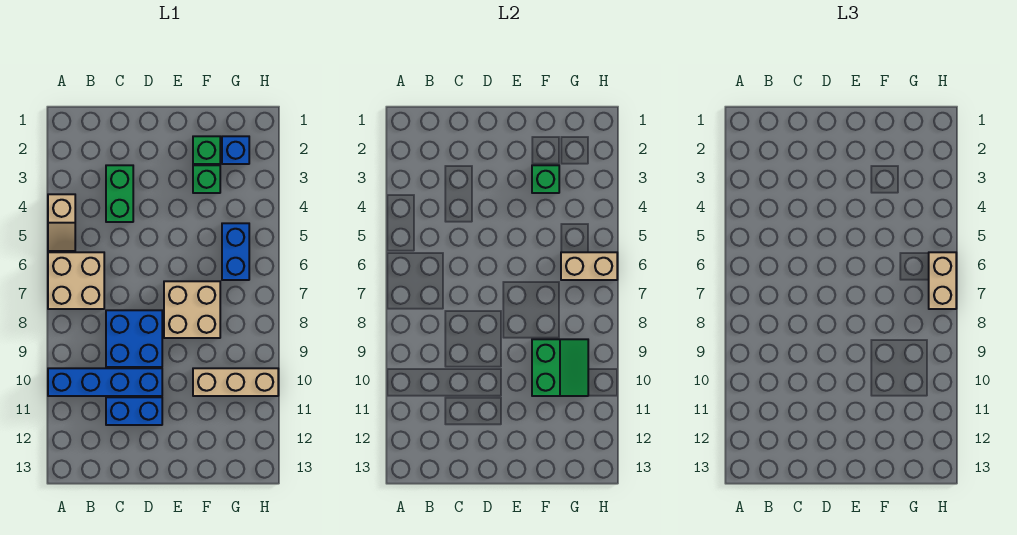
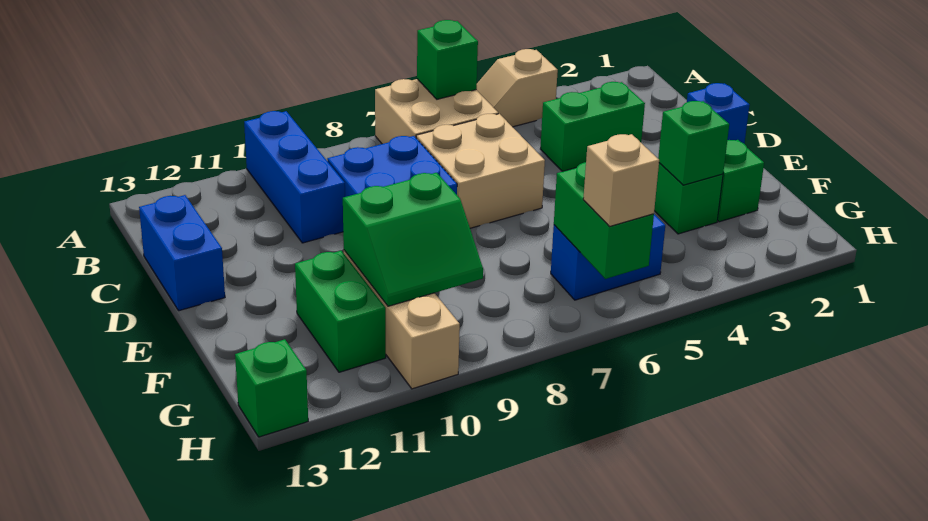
none -> green 1x1 brick [417,20,478,99]
blue 1x4 brick [48,368,162,396] -> blue 1x3 brick [244,111,345,243]
blue 1x2 brick [106,397,162,425] -> blue 1x2 brick moved to [139,195,225,311]
tan 2x2 brick [164,281,220,338] -> tan 2x2 brick moved to [416,114,545,228]
none -> green 1x2 brick [295,251,386,372]
blue 1x1 brick [222,136,249,164] -> blue 1x1 brick moved to [687,83,749,144]
tan 1x2 brick [561,252,617,280] -> green 1x2 brick [554,162,654,279]
tan 1x2 brick [929,252,956,309] -> tan 1x1 brick [583,134,659,227]
none -> green 1x1 brick [235,339,308,437]

